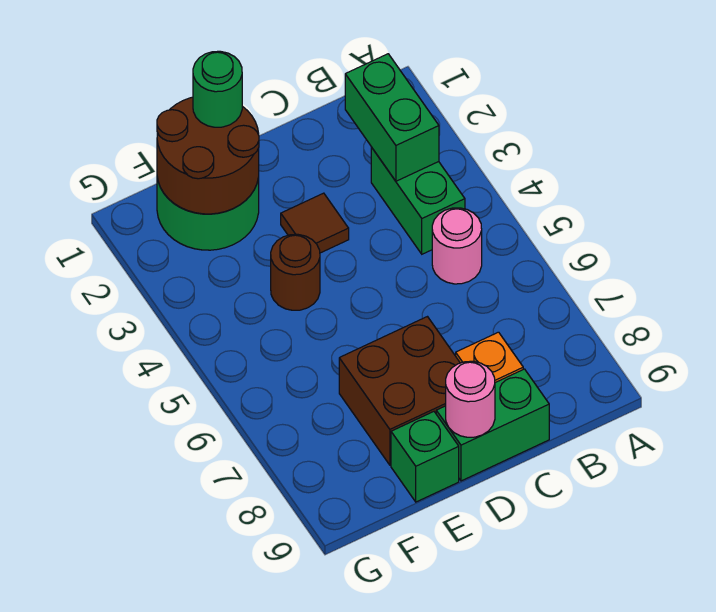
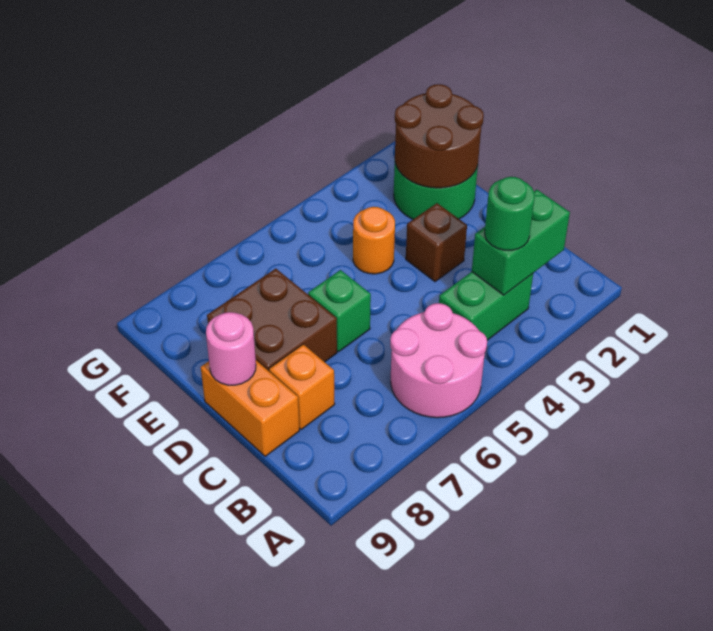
pink 1x1 round brick [432,208,482,284] -> pink 2x2 round brick [390,303,487,418]
green 1x2 brick [436,369,549,481] -> orange 1x2 brick [201,361,299,456]
brown 1x1 tile [281,193,349,253] -> brown 1x1 brick [406,203,467,282]
green 1x1 round brick [193,51,242,127] -> green 1x1 round brick moved to [485,177,535,250]
brown 1x1 round brick [271,234,320,310] -> orange 1x1 round brick [353,207,395,274]
green 1x1 brick [391,412,459,502] -> green 1x1 brick moved to [308,270,371,352]

